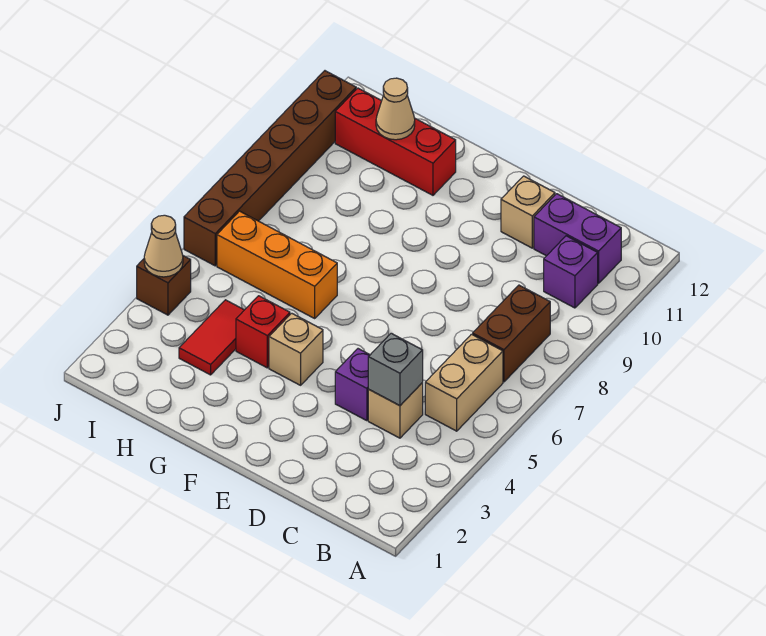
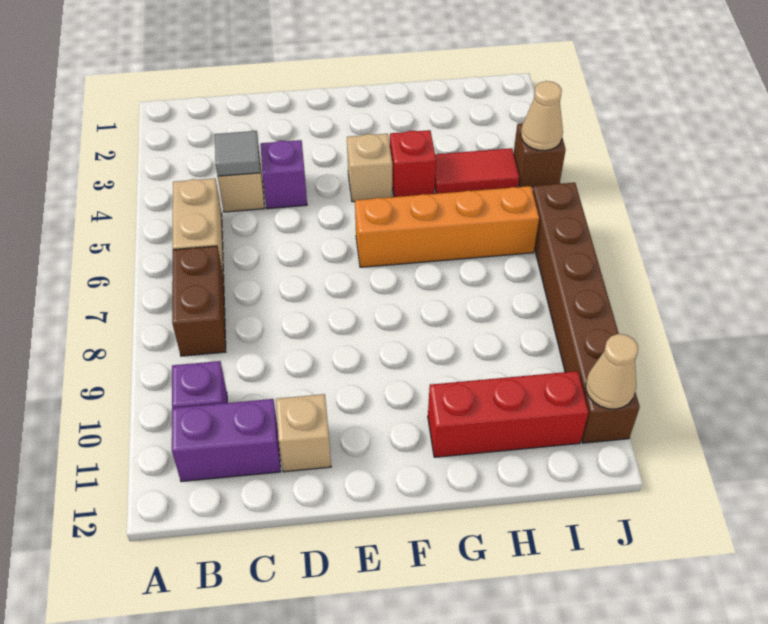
grey 1x1 brick [368,333,423,406] -> grey 1x1 tile [215,131,260,176]
orange 1x3 brick [217,211,337,318] -> orange 1x4 brick [355,186,539,267]
red 1x2 tile [179,300,244,375] -> red 1x2 tile turned to [435,148,519,194]
tan 1x1 cone [376,78,415,140] -> tan 1x1 cone moved to [586,334,638,409]

